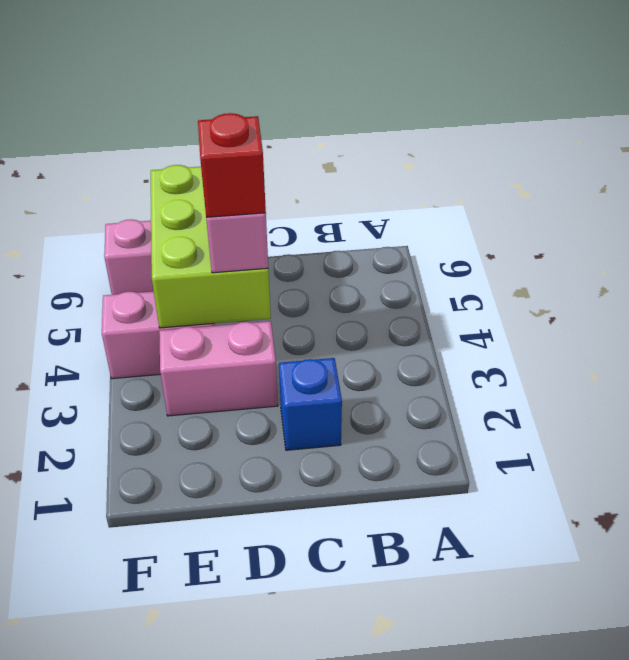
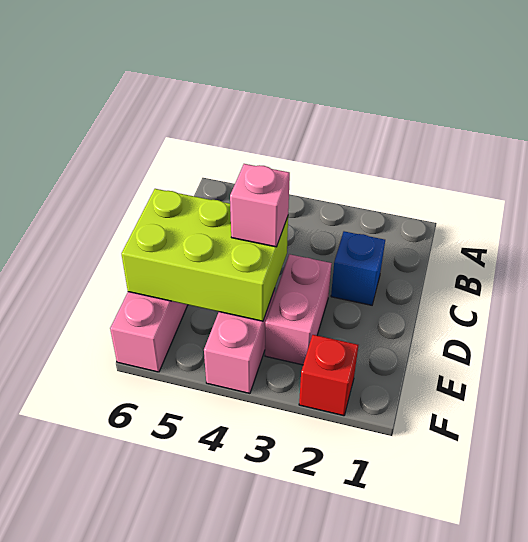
red 1x1 brick [198,113,266,217] -> red 1x1 brick moved to [299,335,358,416]

